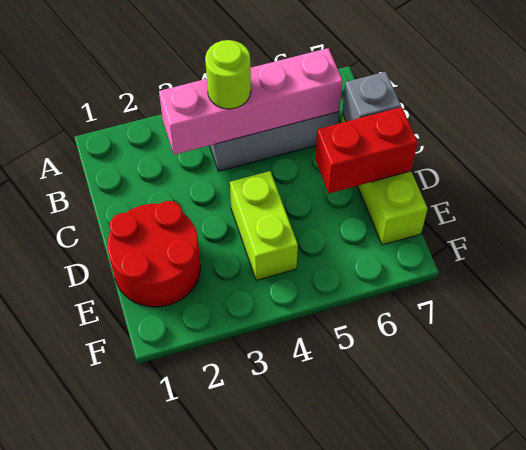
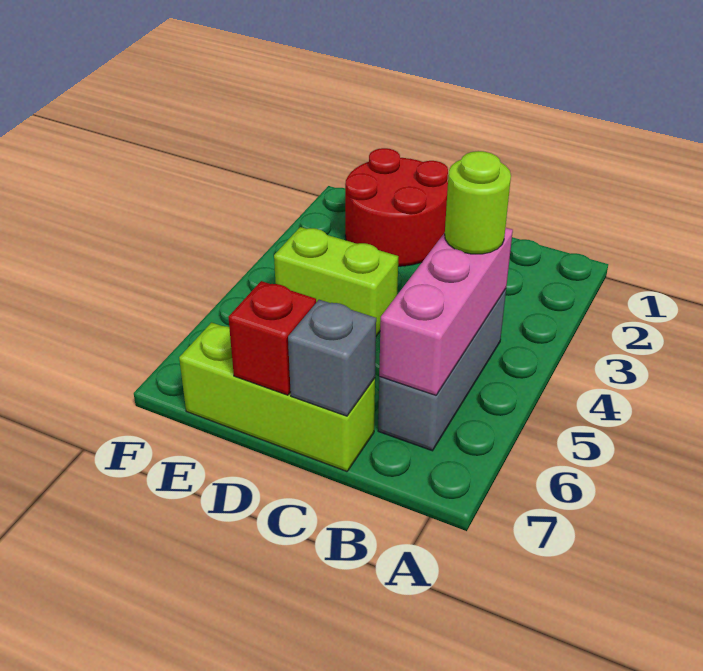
pink 1x4 brick [159,48,343,155] -> pink 1x3 brick [379,228,513,395]
red 1x2 brick [315,107,418,193] -> red 1x1 brick [228,281,316,395]

